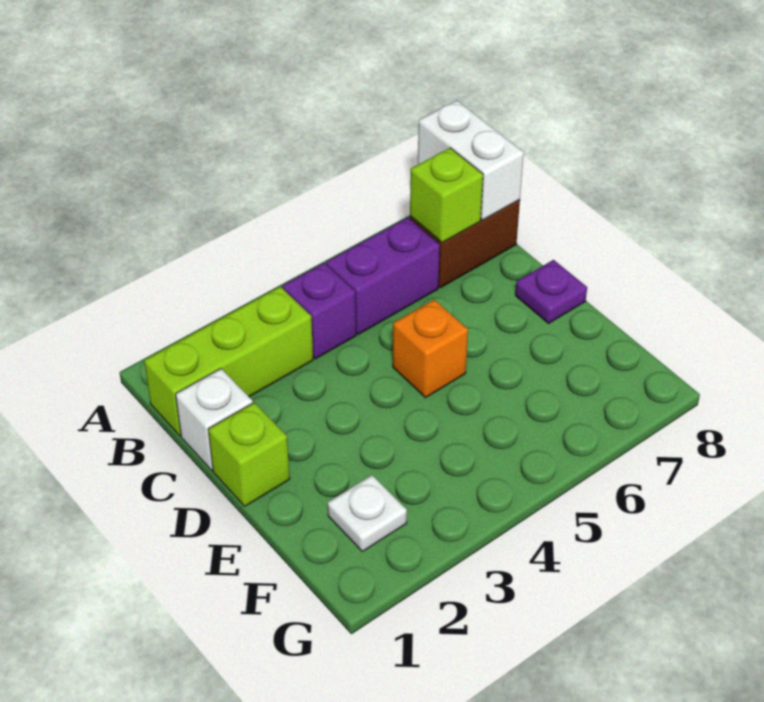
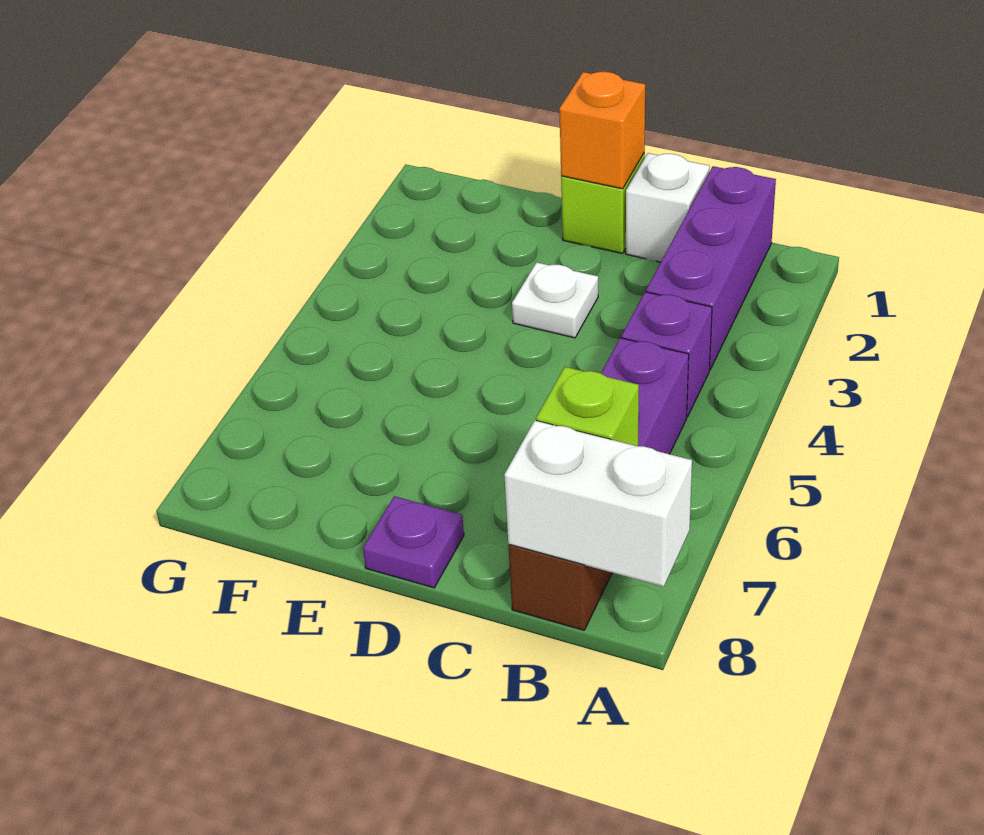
lime 1x3 brick [144,287,313,436] -> purple 1x3 brick [646,166,776,370]
orange 1x1 brick [393,300,468,398] -> orange 1x1 brick moved to [559,72,645,189]
white 1x1 plate [328,475,407,552] -> white 1x1 plate moved to [512,262,598,338]

